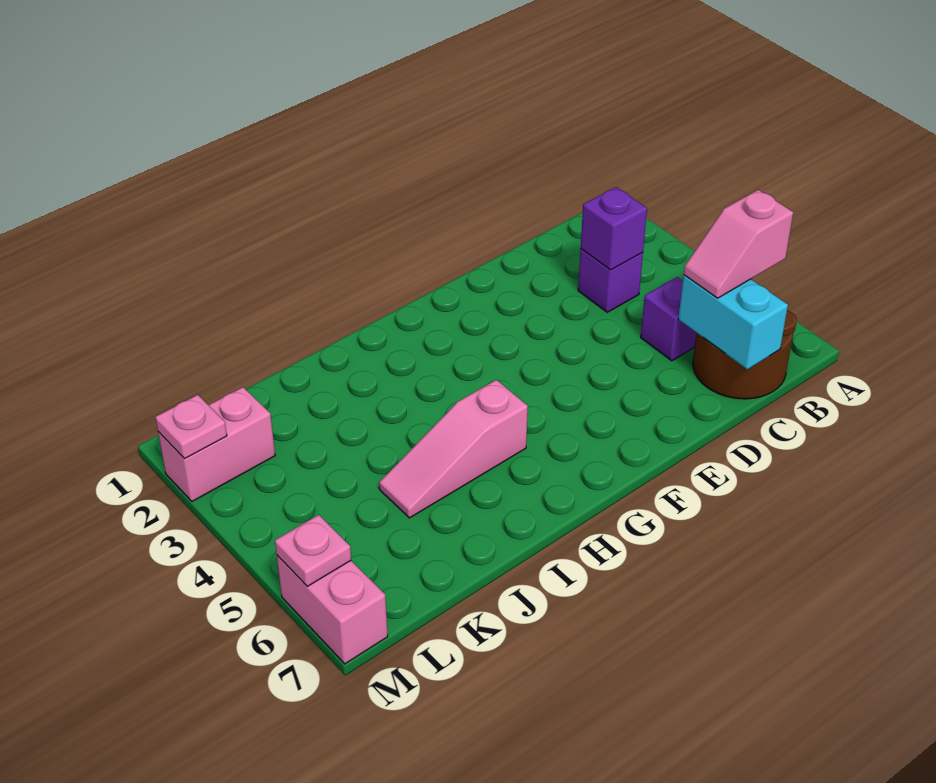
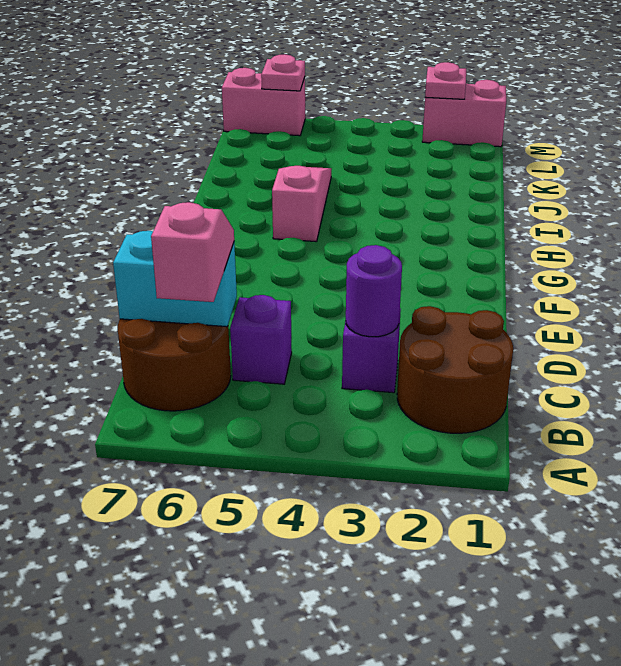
none -> brown 2x2 round brick [397,306,513,433]
purple 1x1 brick [581,187,647,270] -> purple 1x1 round brick [346,245,402,337]
pink 1x2 brick [158,387,275,501] -> pink 1x2 brick turned to [422,80,506,147]

